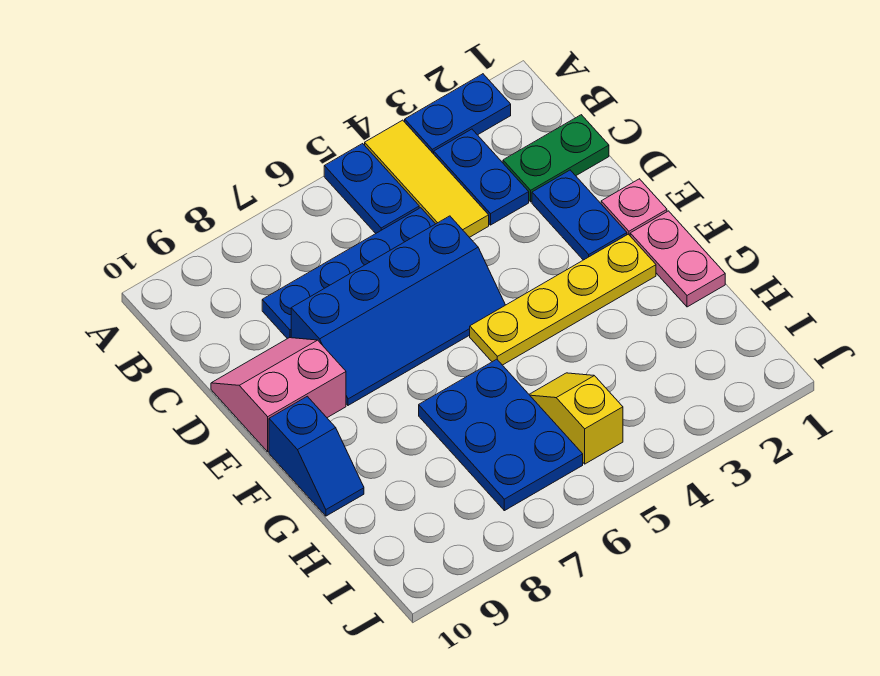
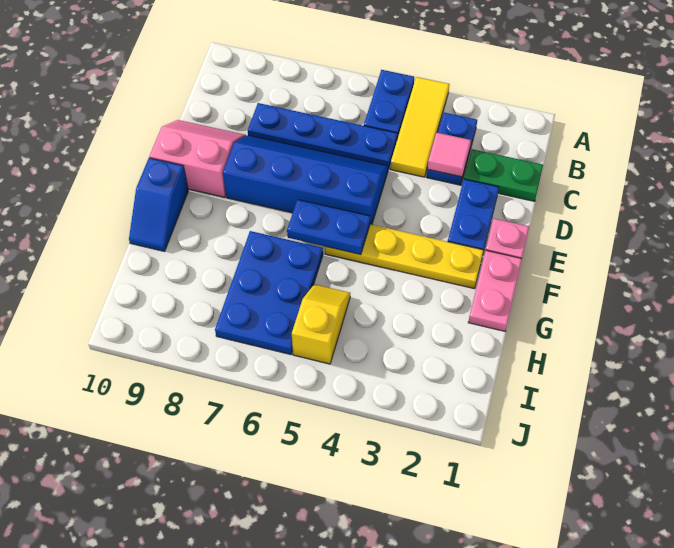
blue 1x2 plate [405,74,511,154] -> blue 1x2 plate moved to [287,200,370,255]
none -> pink 1x1 tile [427,133,471,177]
blue 2x4 slope [291,216,505,405] -> blue 2x4 slope turned to [223,135,388,224]

